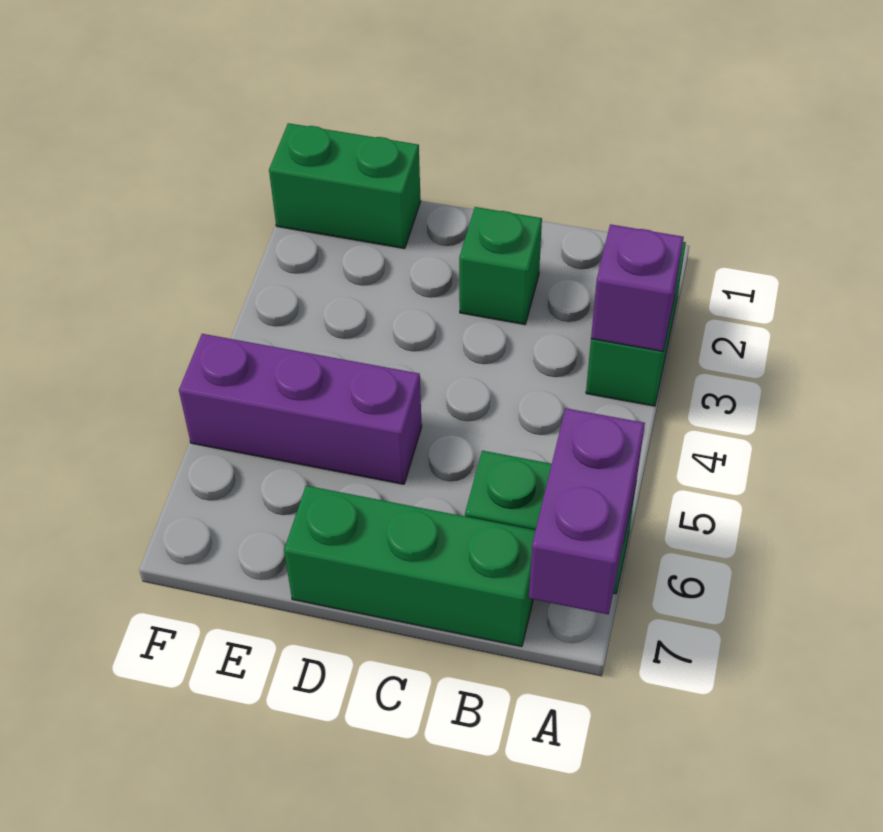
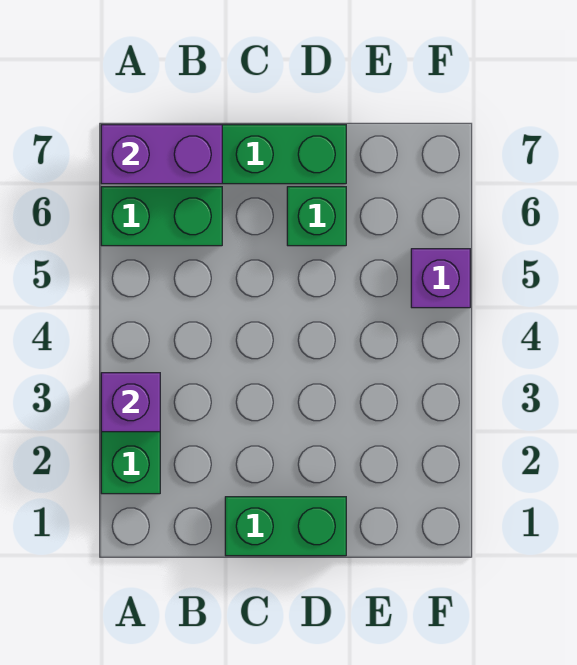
purple 1x2 brick [529,408,645,614] -> purple 1x2 brick turned to [101,125,222,184]
green 1x1 brick [459,207,542,324] -> green 1x1 brick moved to [287,187,346,246]
purple 1x3 brick [179,334,422,484] -> purple 1x1 brick [411,249,470,308]
green 1x2 brick [269,123,421,249] -> green 1x2 brick moved to [225,497,346,556]

